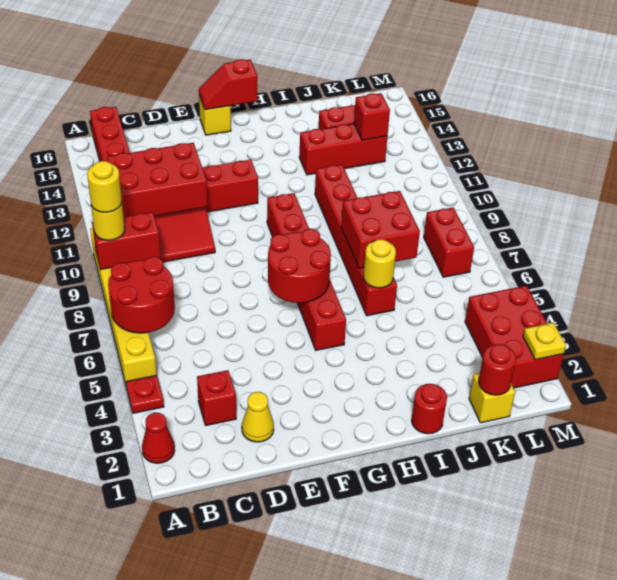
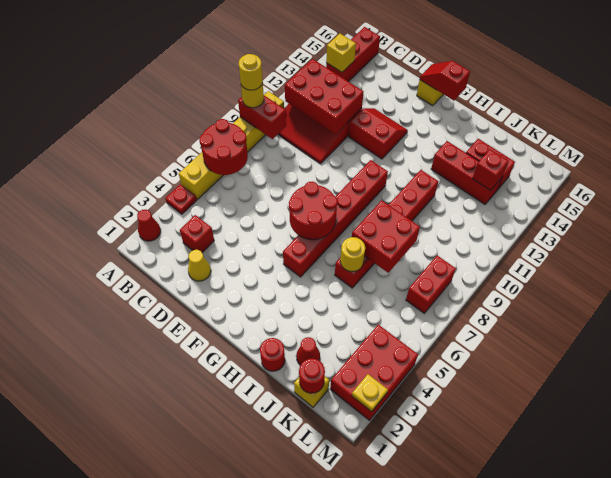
none -> yellow 1x1 brick [326,34,356,72]
none -> red 1x1 cone [296,337,320,365]

